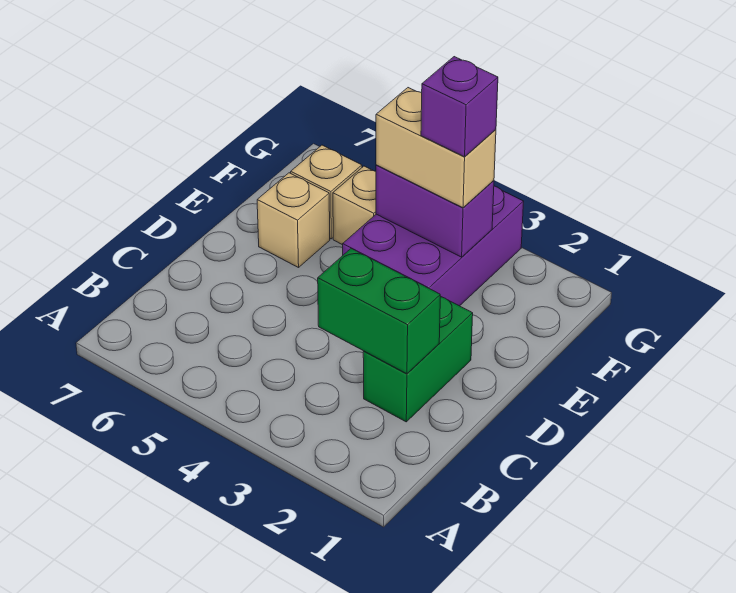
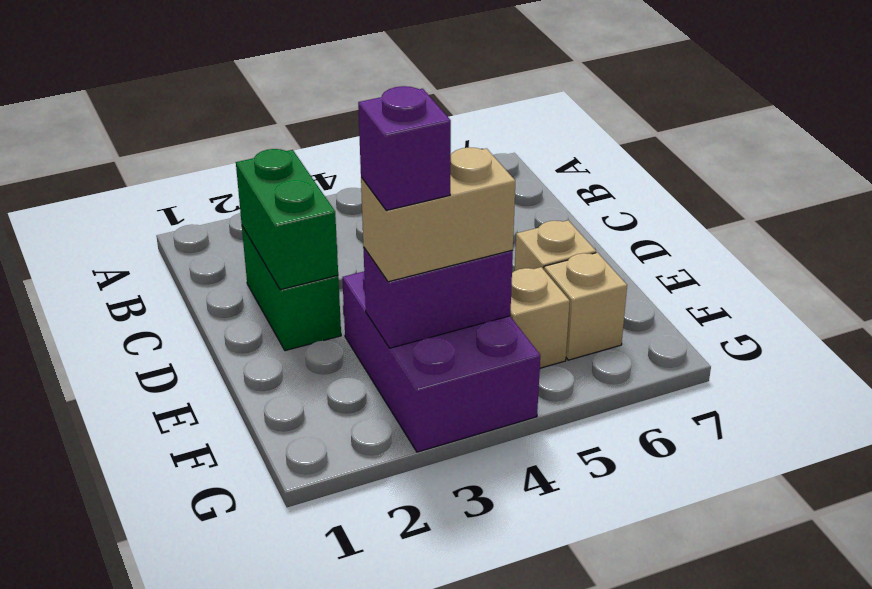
green 1x2 brick [318,249,441,374] -> green 1x2 brick turned to [236,149,338,290]

